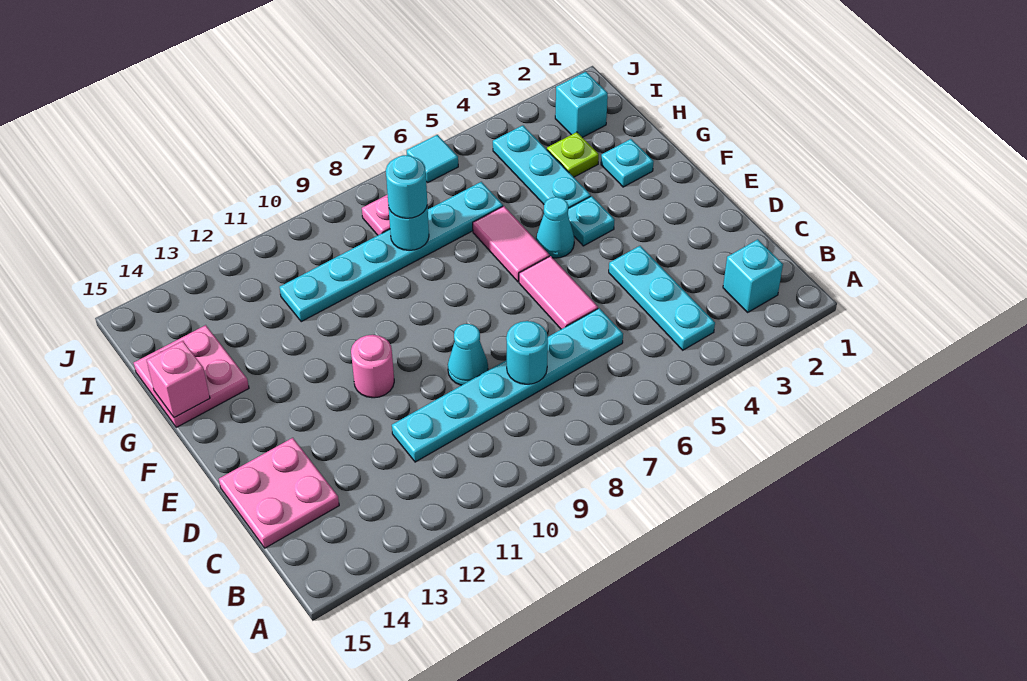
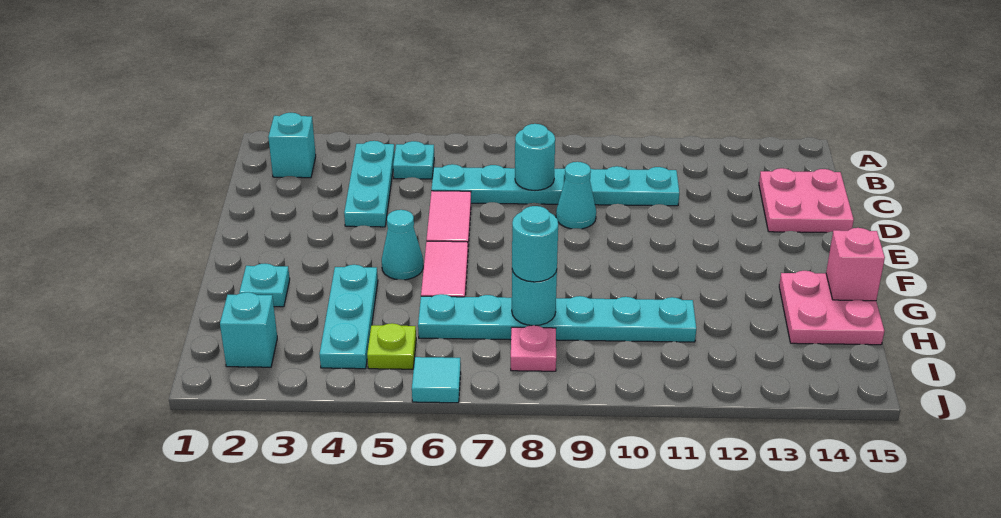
pink 1x1 round brick [351,335,394,398] -> none
cyan 1x1 plate [568,196,615,246] -> cyan 1x1 plate moved to [393,141,434,179]
lime 1x1 plate [547,132,599,177] -> lime 1x1 plate moved to [367,323,416,369]

